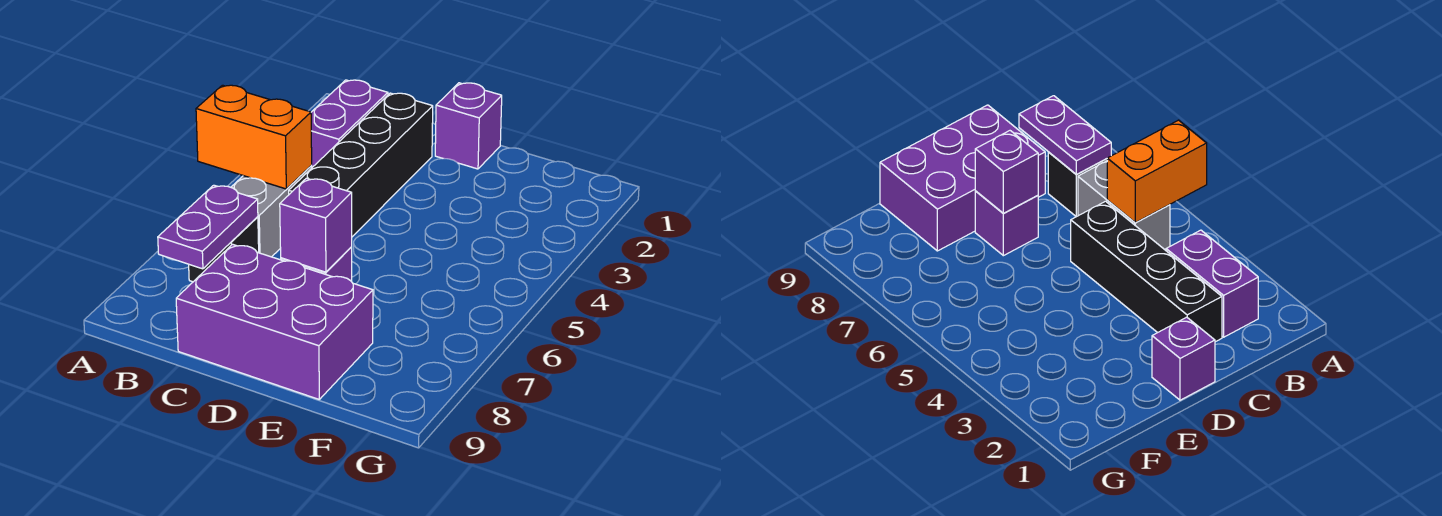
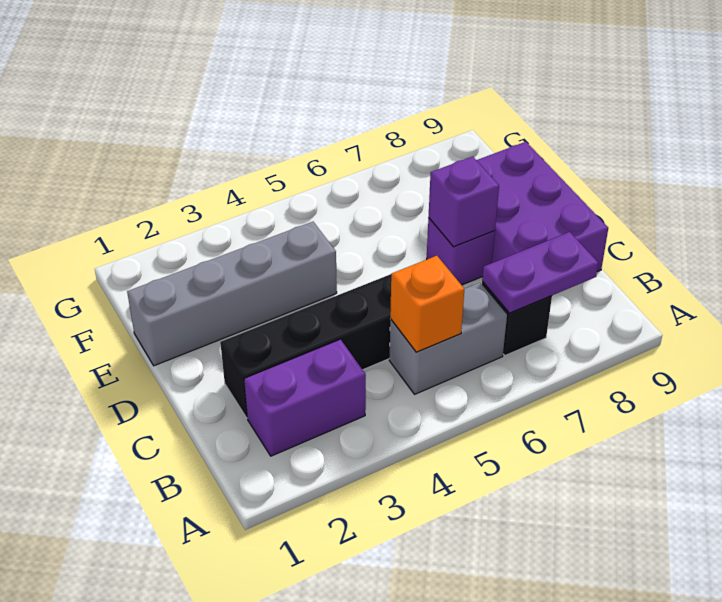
orange 1x2 brick [196,85,312,189] -> orange 1x1 brick [390,256,464,352]
purple 1x1 brick [435,83,502,169] -> none
none -> grey 1x4 brick [127,222,337,366]

